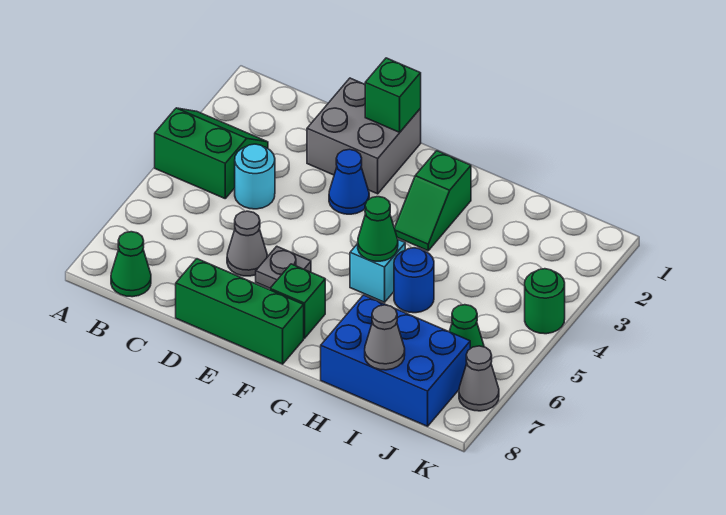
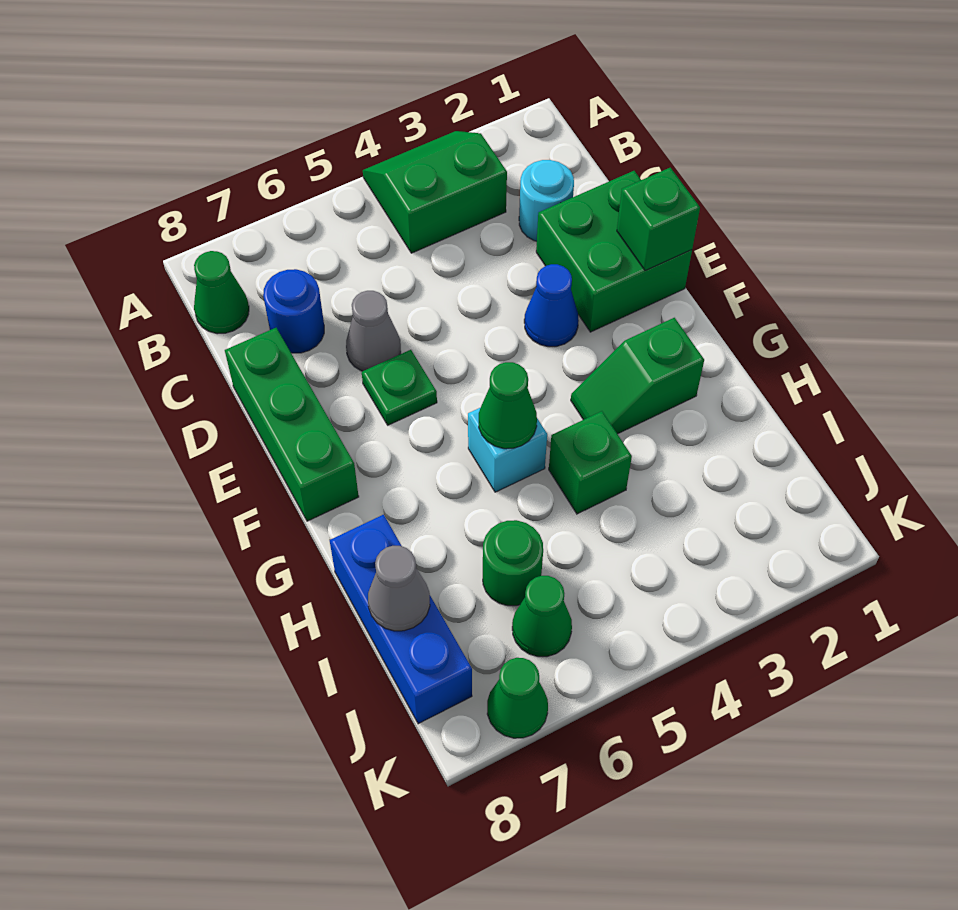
green 2x2 slope [155,108,268,198] -> green 2x2 slope turned to [363,131,507,253]
cyan 1x1 round brick [235,144,275,209] -> cyan 1x1 round brick moved to [519,160,574,241]
grey 2x2 brick [307,78,421,194] -> green 2x2 brick [536,171,692,332]
grey 1x1 plate [256,246,311,288] -> green 1x1 plate [362,350,437,425]
green 1x1 brick [270,264,325,338] -> green 1x1 brick moved to [549,411,632,514]
blue 1x1 round brick [394,248,434,313] -> blue 1x1 round brick moved to [263,269,324,353]
blue 2x3 brick [321,295,470,426] -> blue 1x3 brick [330,515,472,724]
green 1x1 round brick [525,269,565,334] -> green 1x1 round brick moved to [483,520,543,606]
grey 1x1 cone [459,346,499,411] -> green 1x1 cone [487,658,548,738]

